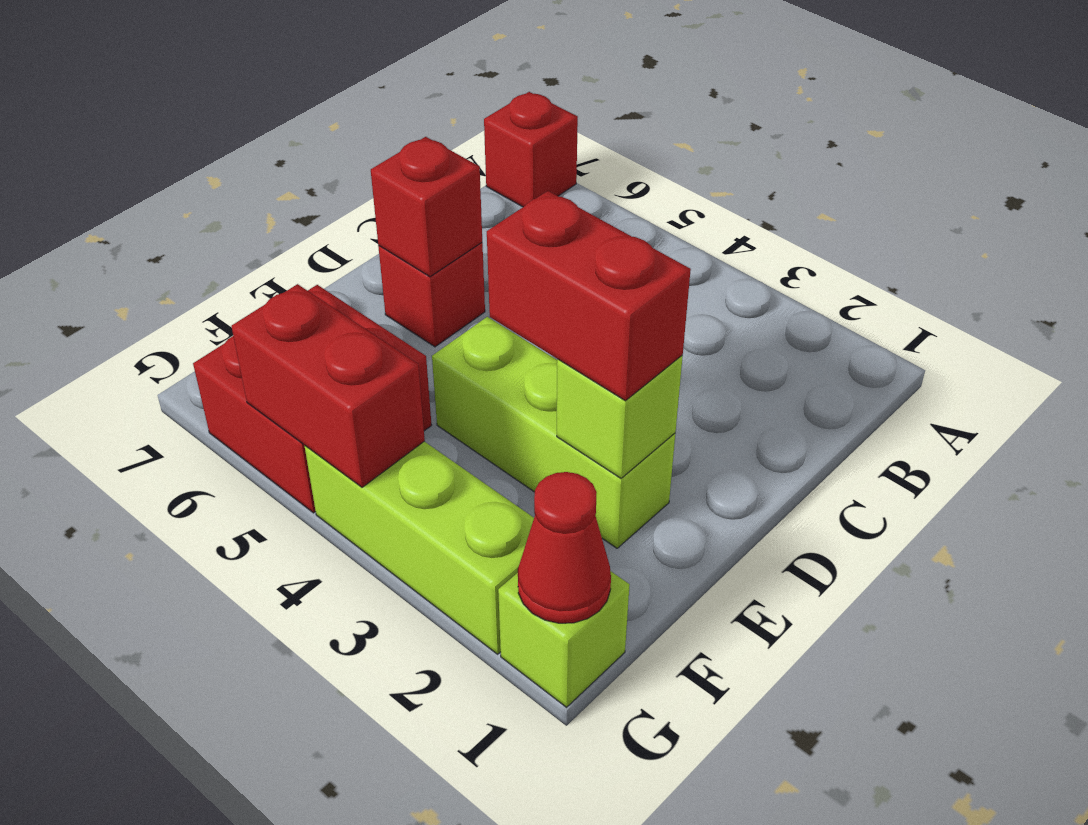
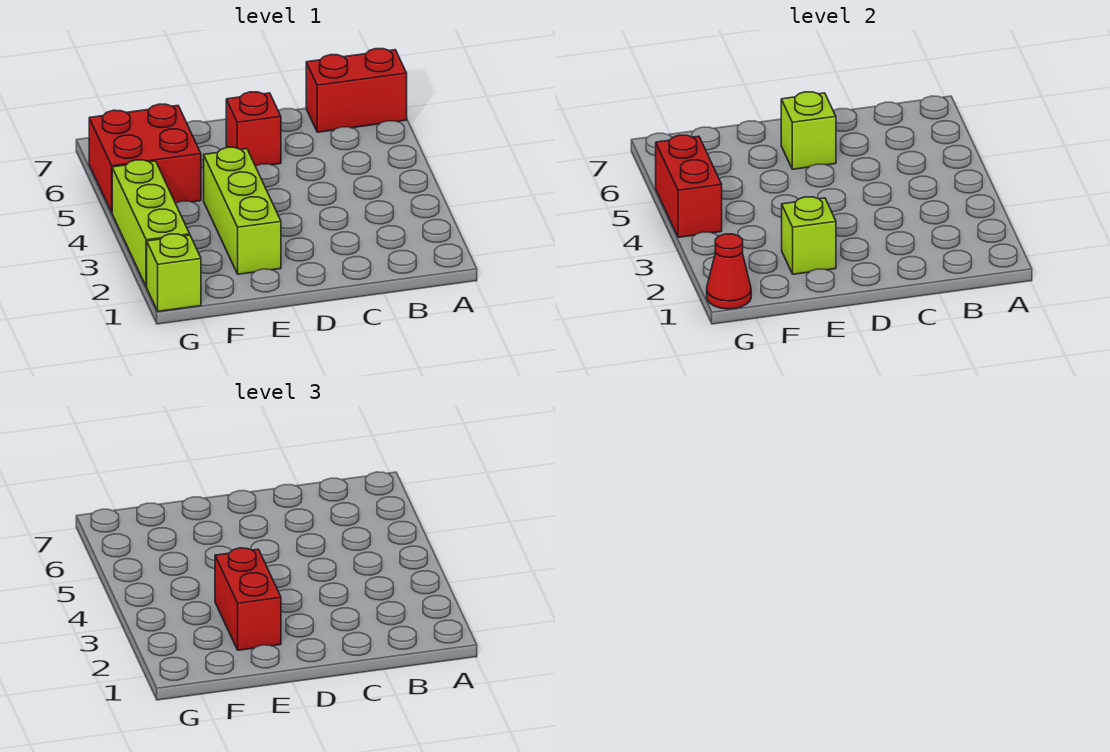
red 1x1 brick [484,92,578,207] -> red 1x2 brick [306,49,407,132]
red 1x1 brick [371,137,482,277] -> lime 1x1 brick [781,92,836,169]

